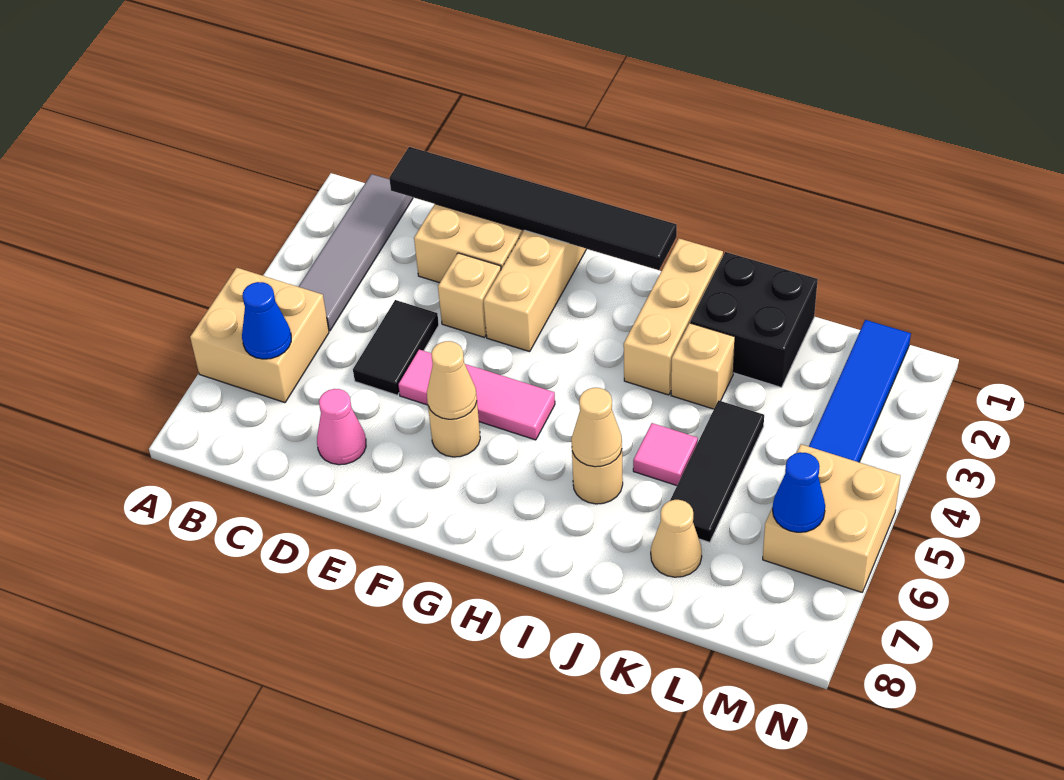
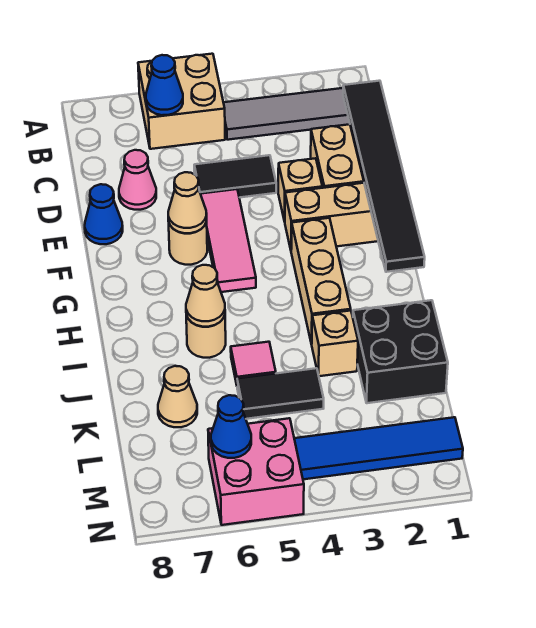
none -> blue 1x1 cone [85,184,123,244]
tan 1x3 brick [624,239,723,395] -> tan 1x3 brick turned to [291,218,351,344]
black 1x3 tile [670,400,764,542] -> black 1x2 tile [237,368,324,419]
tan 2x2 brick [763,444,900,592] -> pink 2x2 brick [208,418,304,525]

